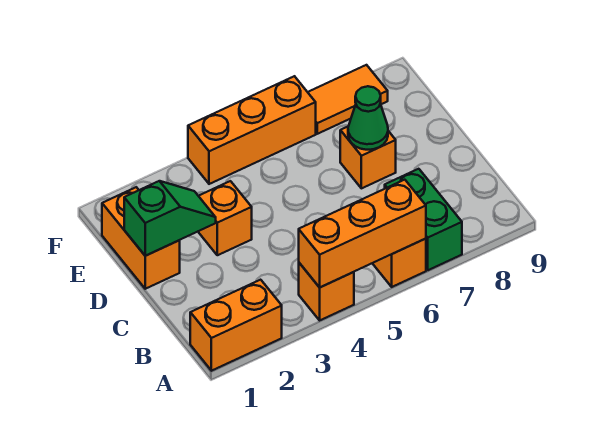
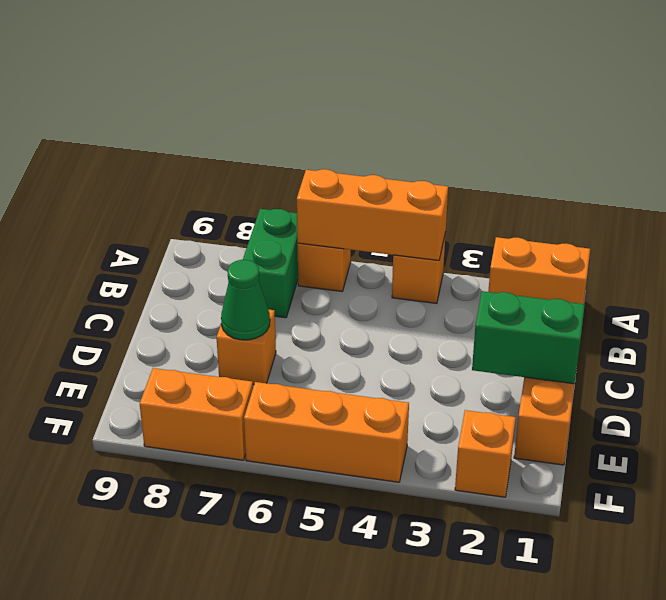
green 1x2 slope [124,181,216,256] -> green 1x2 brick [472,291,585,384]
orange 1x1 brick [198,181,252,255] -> orange 1x1 brick moved to [455,410,516,497]
orange 1x2 tile [308,65,388,134] -> orange 1x2 brick [140,368,253,460]

